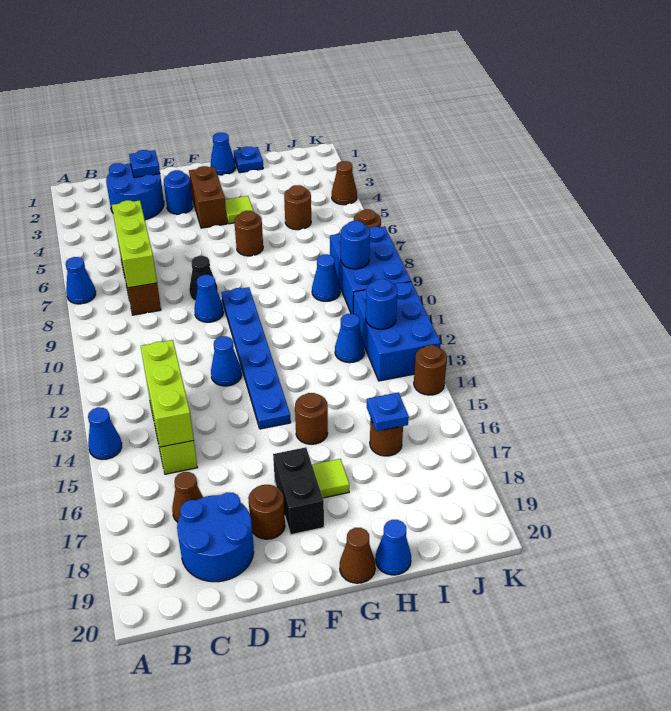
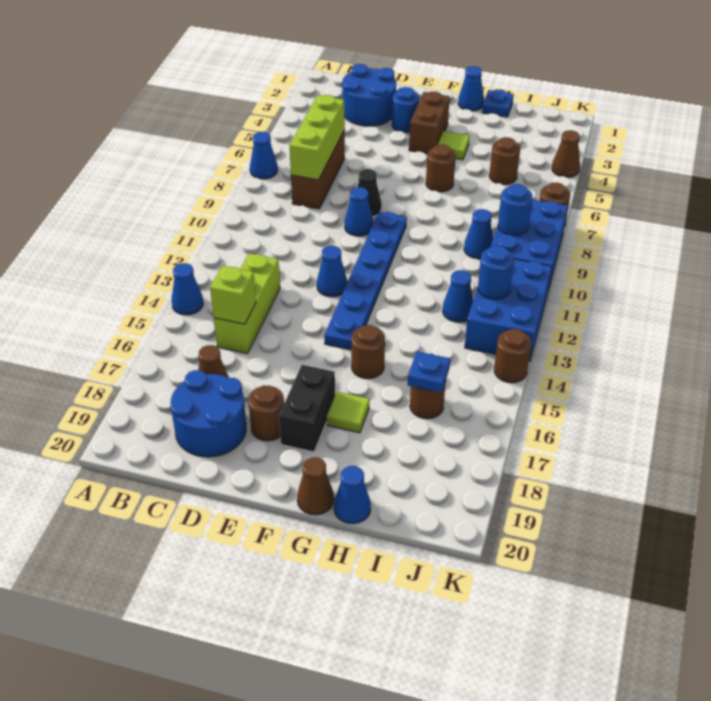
lime 1x3 brick [141,340,194,447] -> lime 1x1 brick [210,266,256,324]
blue 1x1 plate [129,150,160,178] -> none

